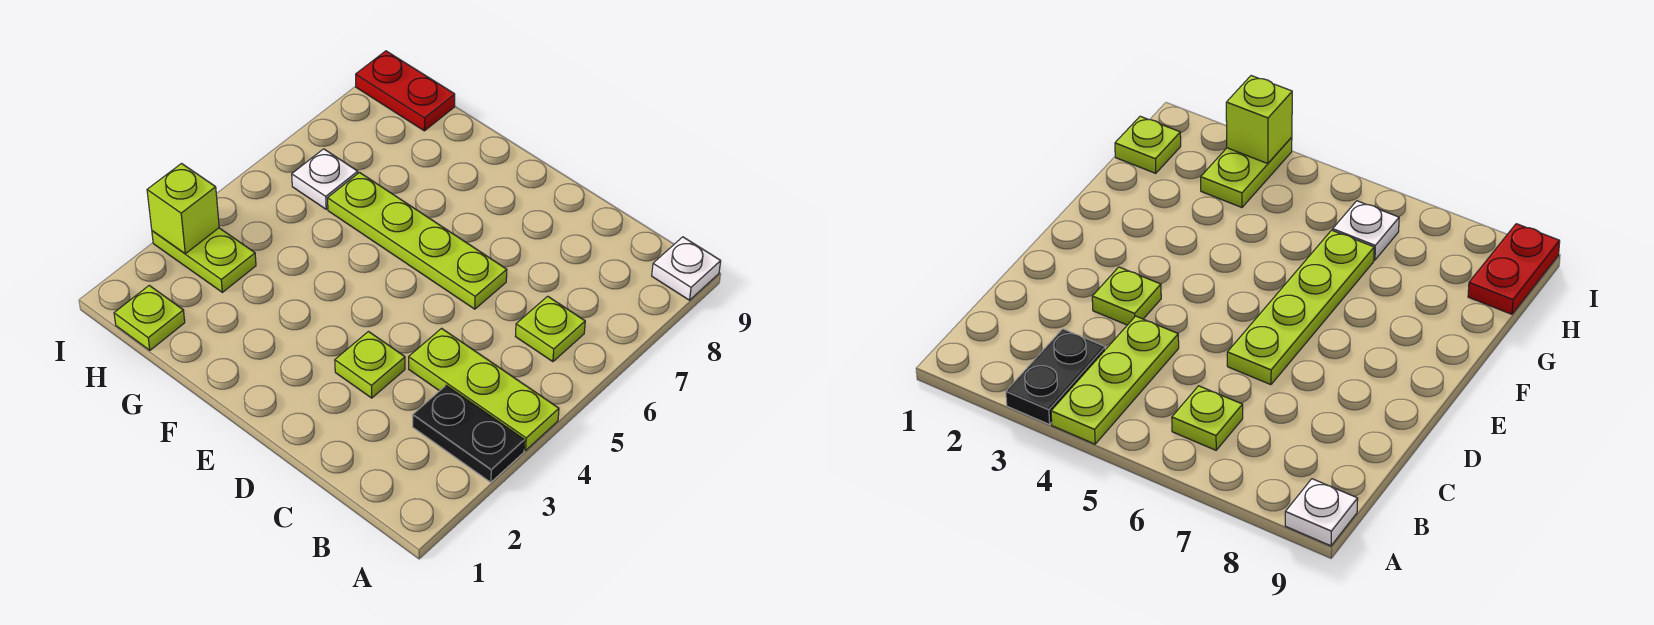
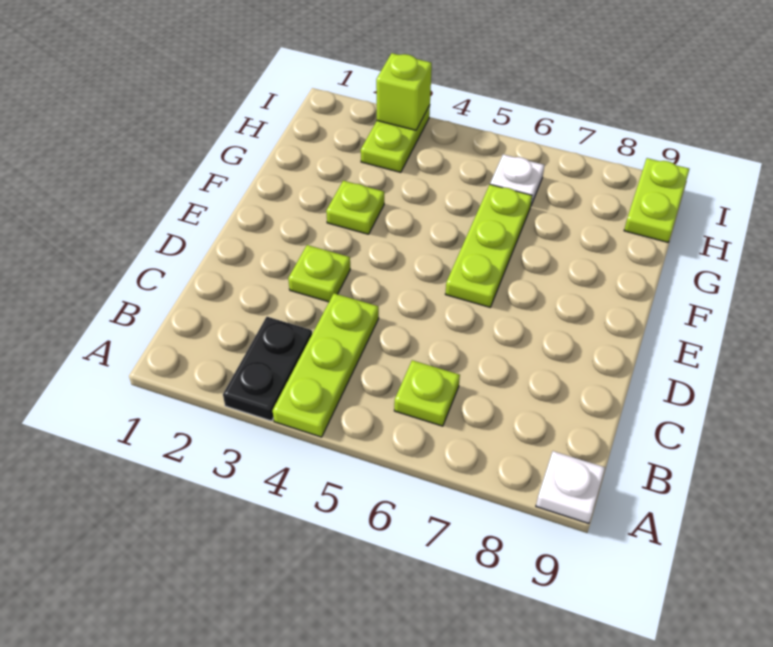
lime 1x4 plate [328,173,507,309] -> lime 1x3 plate [445,185,532,307]
lime 1x1 plate [114,285,185,350] -> lime 1x1 plate moved to [326,181,384,234]
red 1x2 plate [356,51,455,131] -> lime 1x2 plate [624,158,689,242]

